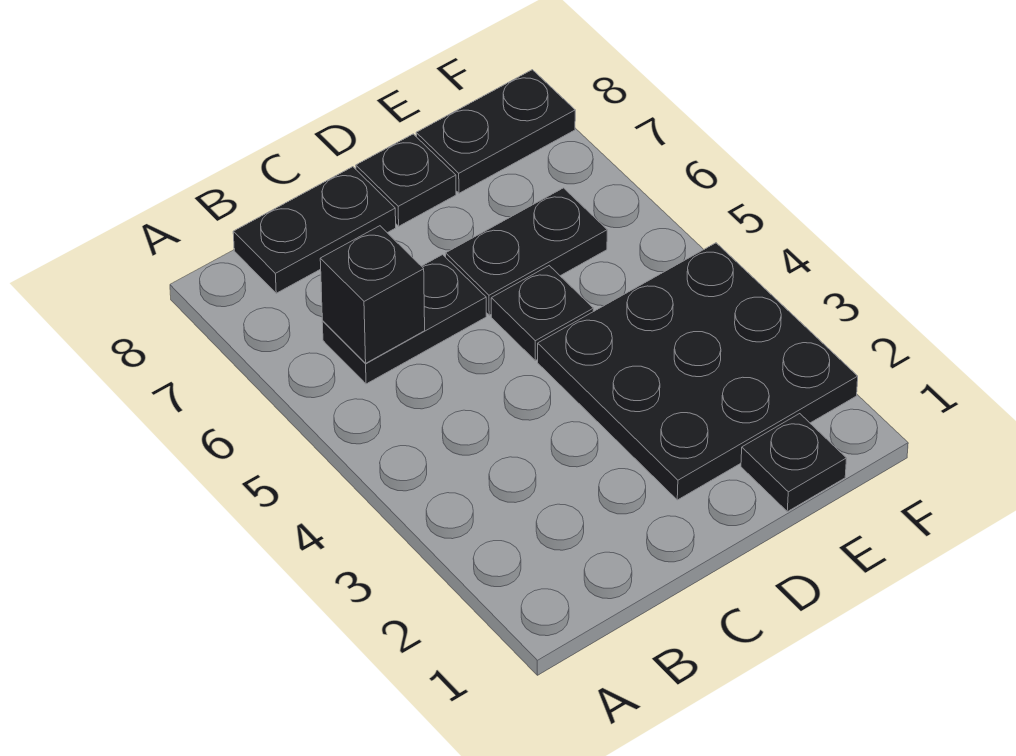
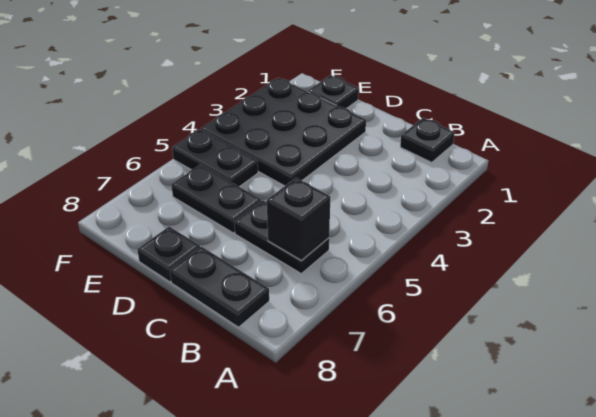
black 1x1 plate [491,266,594,360] -> black 1x1 plate moved to [400,118,455,162]
black 1x2 plate [416,70,575,193] -> black 1x2 plate moved to [172,129,258,187]

